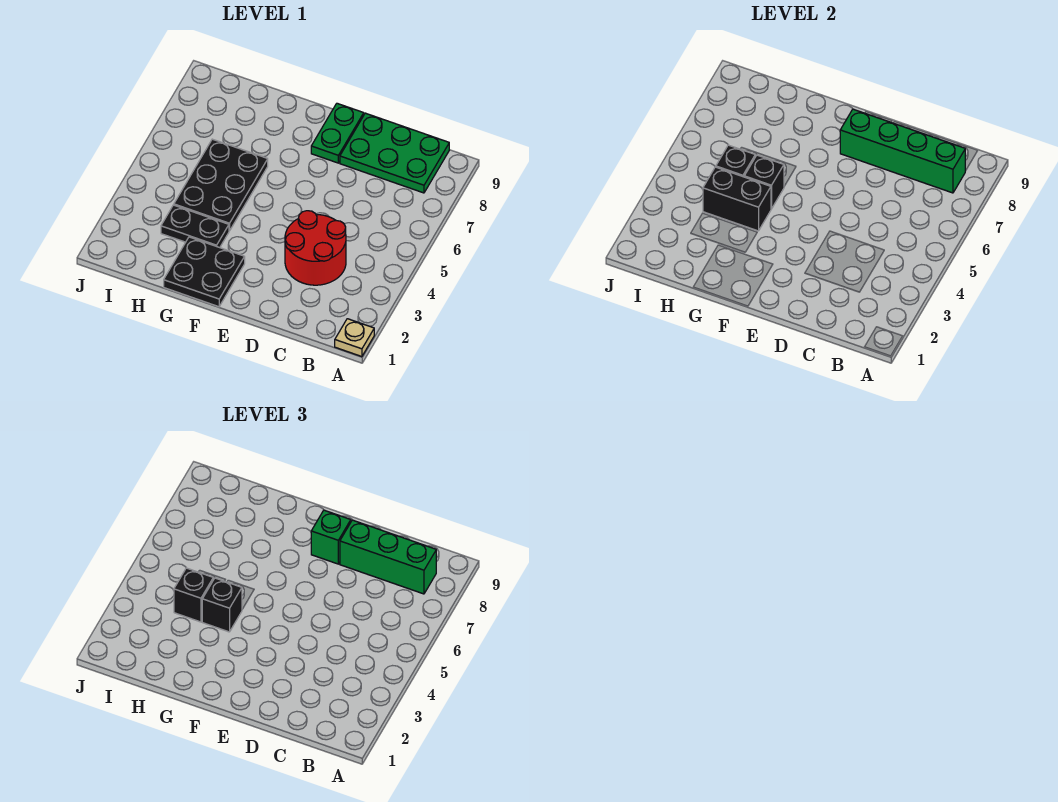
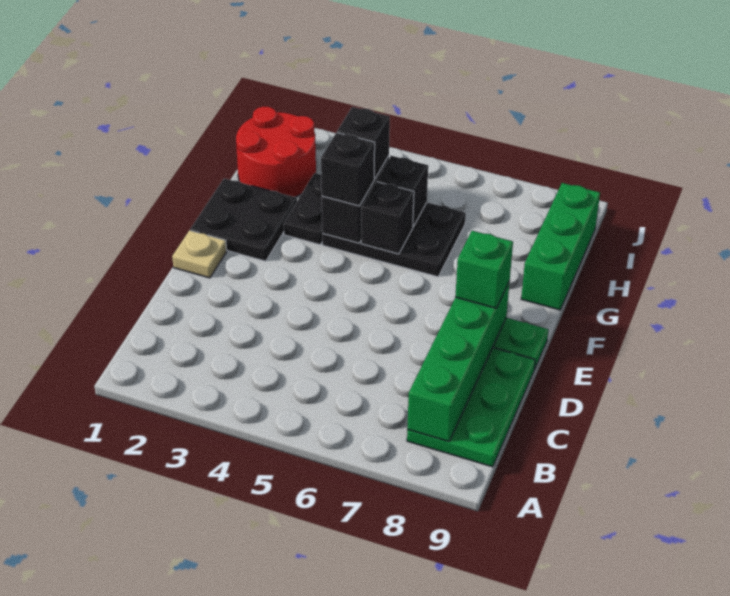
tan 1x1 plate [335,319,374,357] -> tan 1x1 plate moved to [172,230,227,278]
green 1x3 brick [340,520,436,594] -> green 1x3 brick moved to [521,183,600,310]
red 2x2 round brick [285,211,346,285] -> red 2x2 round brick moved to [236,106,316,197]

